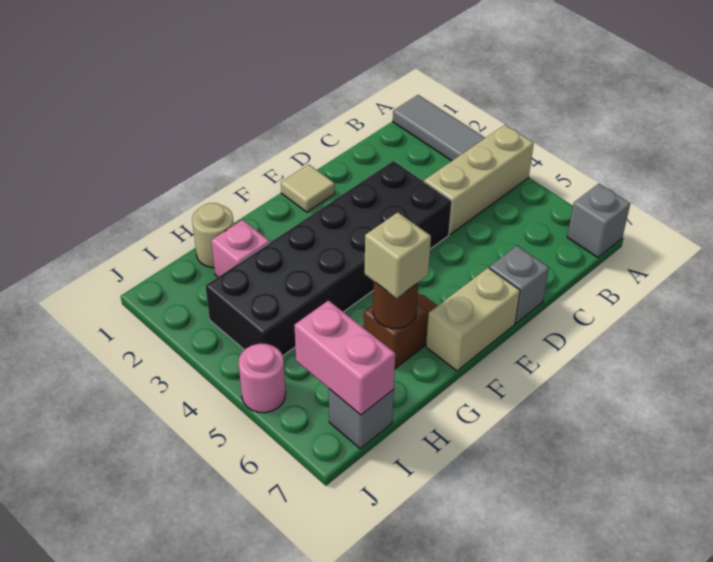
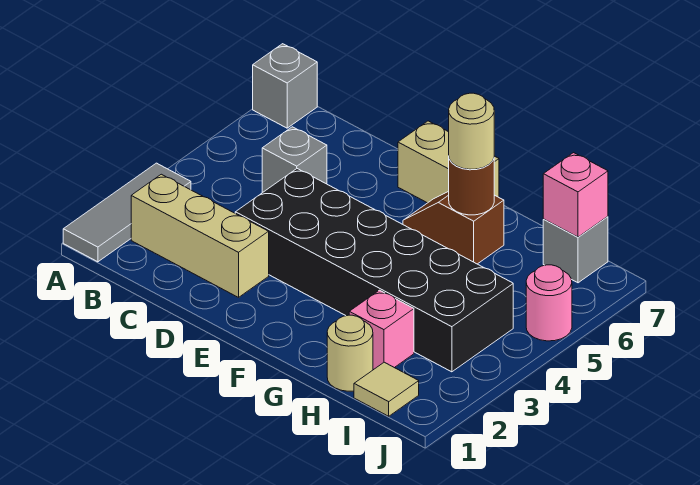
tan 1x3 brick [424,125,534,234] -> tan 1x3 brick moved to [131,174,269,297]
grey 1x1 brick [489,246,549,323] -> grey 1x1 brick moved to [262,127,327,193]
tan 1x1 tile [281,164,335,212] -> tan 1x1 tile moved to [354,362,419,416]
tan 1x1 brick [365,212,431,298] -> tan 1x1 round brick [449,93,494,169]
pink 1x2 brick [295,301,395,415] -> pink 1x1 brick [543,153,608,237]

